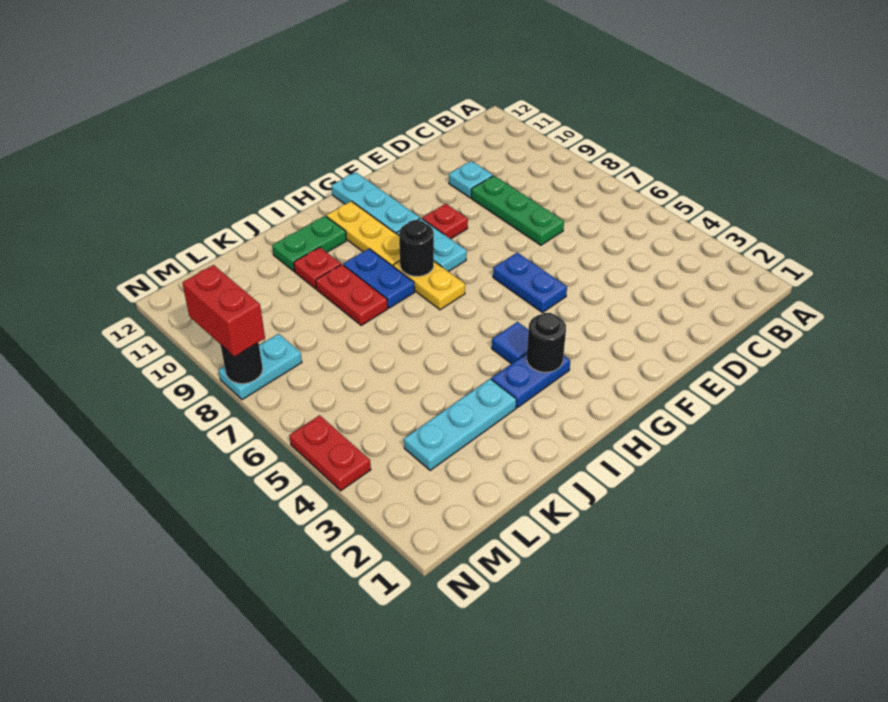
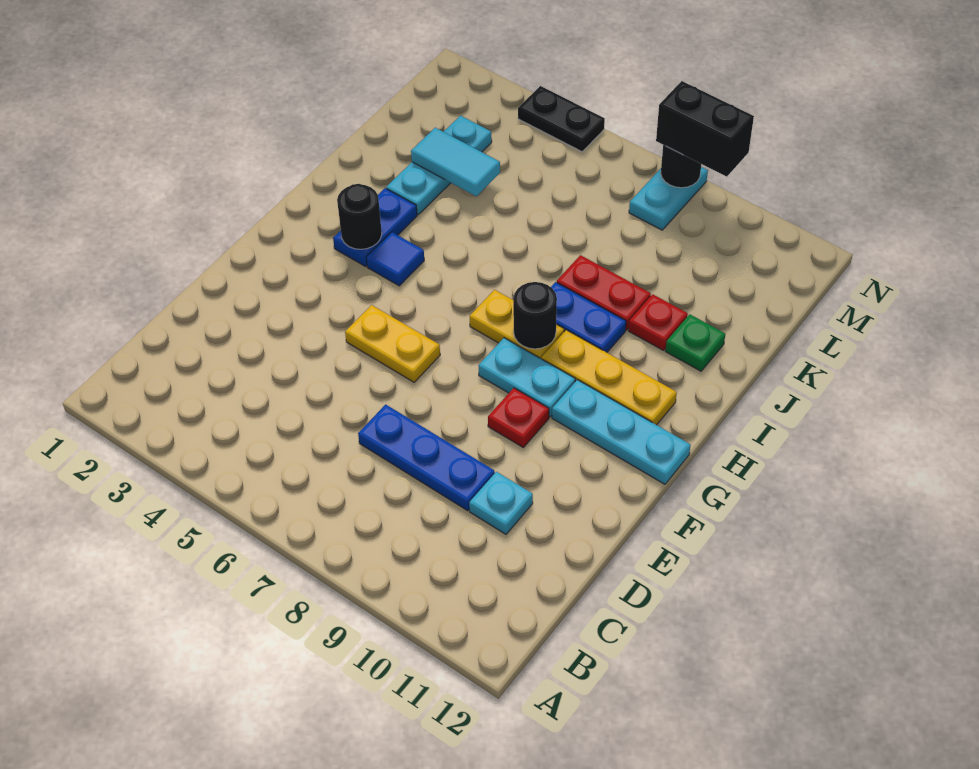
green 1x3 plate [471,176,564,245] -> blue 1x3 plate [358,404,495,511]
blue 1x2 plate [493,252,567,313] -> yellow 1x2 plate [345,305,440,382]
green 1x2 plate [272,216,346,271] -> green 1x1 plate [665,314,725,371]
none -> cyan 1x2 tile [411,128,500,196]
red 1x2 plate [289,415,371,491] -> black 1x2 plate [518,86,605,152]
red 1x2 brick [182,265,265,357] -> black 1x2 brick [656,81,754,177]

